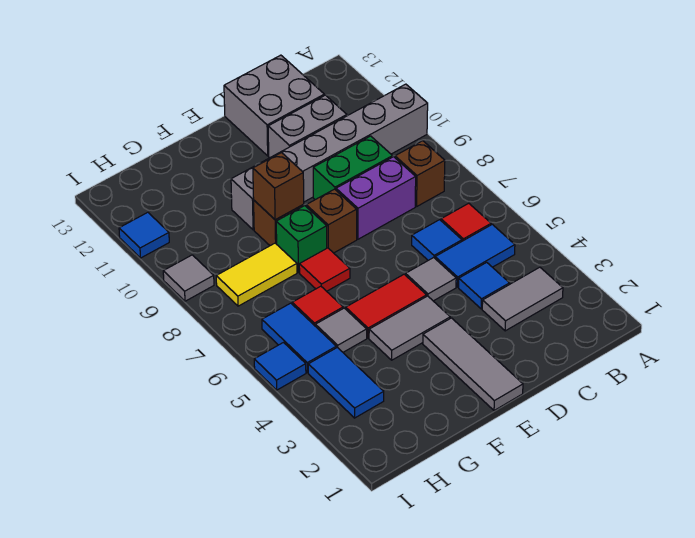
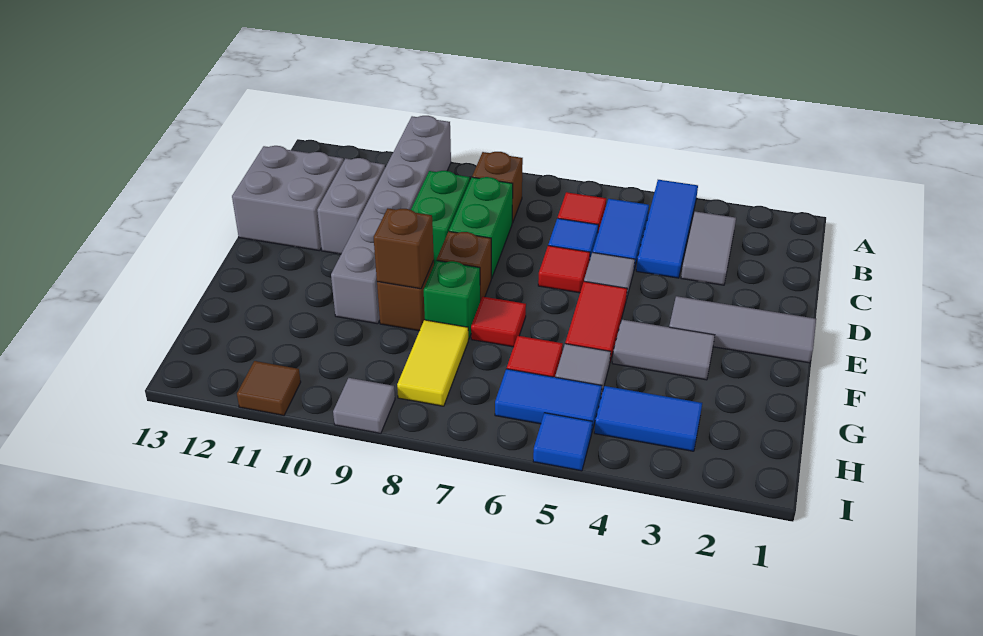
blue 1x1 tile [459,262,510,309] -> blue 1x3 tile [636,180,698,278]
purple 1x2 brick [336,157,416,239] -> green 1x2 brick [449,177,513,278]
none -> red 1x1 tile [538,246,590,293]
grey 1x2 tile [369,296,450,360] -> grey 1x2 tile turned to [612,319,715,380]
blue 1x1 tile [119,212,169,258] -> brown 1x1 tile [237,361,301,415]

